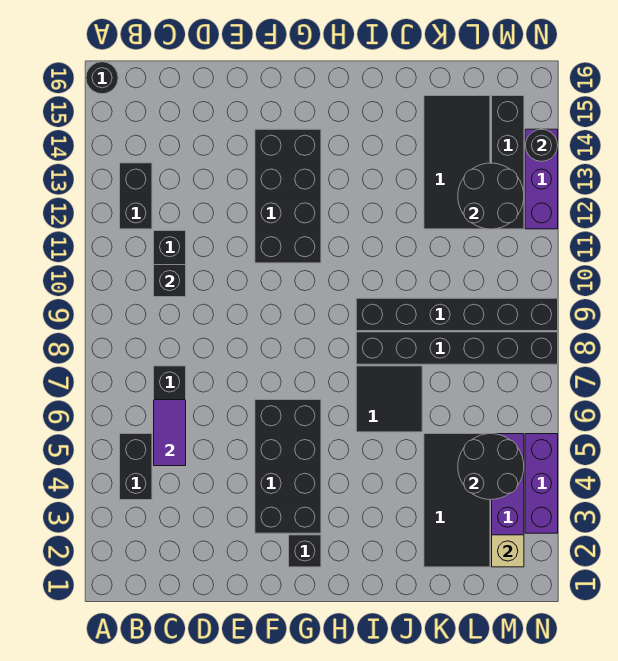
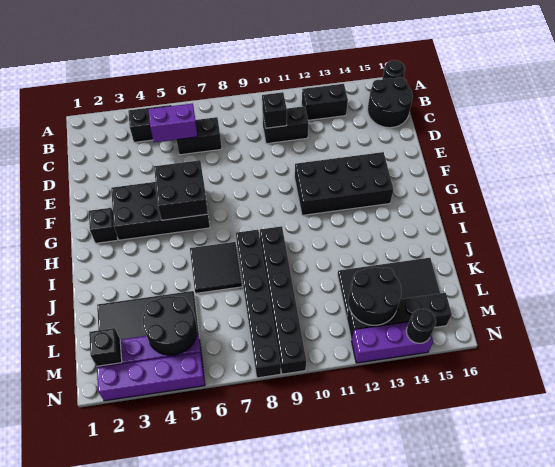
none -> black 2x2 round brick [368,77,413,128]
purple 1x2 tile [154,400,186,466] -> purple 1x2 brick [148,104,198,142]
none -> black 2x2 brick [154,160,208,220]
tan 1x1 brick [492,535,524,567] -> black 1x1 brick [89,328,122,366]
purple 1x3 brick [525,434,558,533] -> purple 1x4 brick [97,353,205,401]

